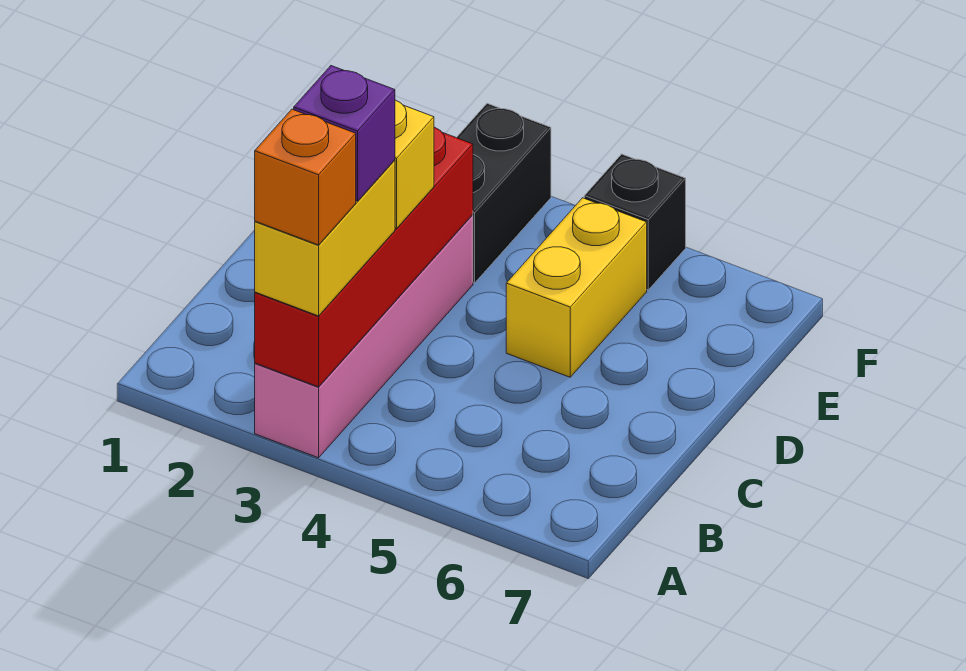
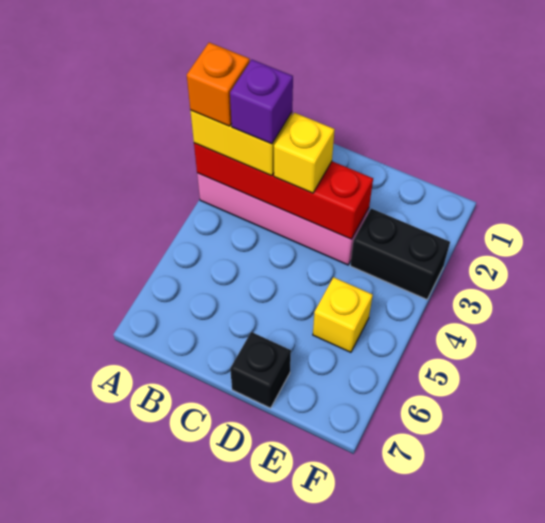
yellow 1x2 brick [506,198,647,377] -> yellow 1x1 brick [313,277,373,352]
black 1x1 brick [584,154,686,290] -> black 1x1 brick moved to [230,332,291,408]

